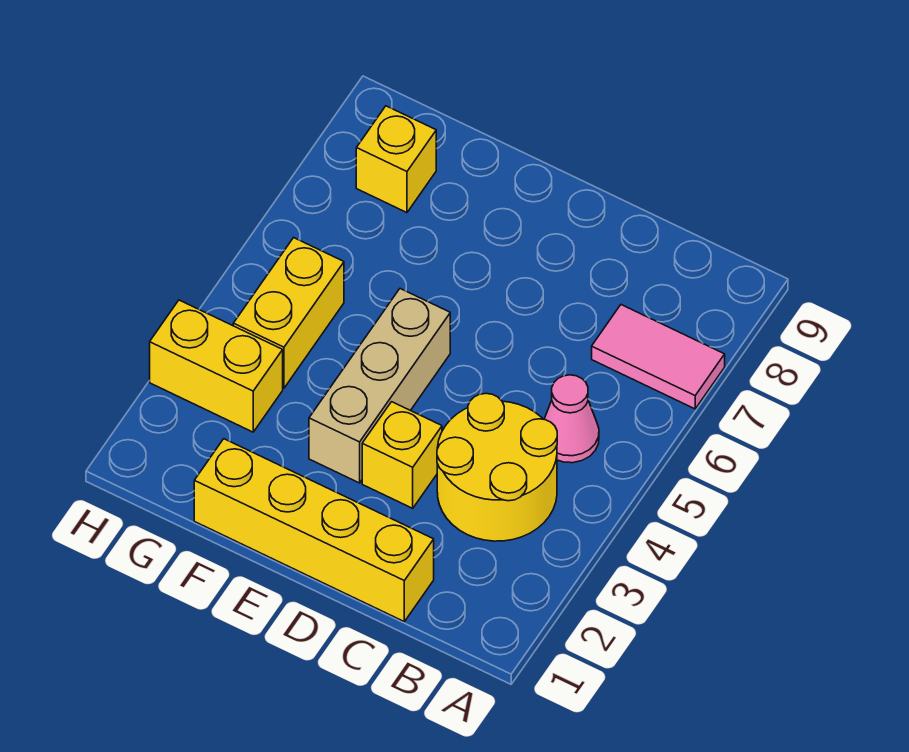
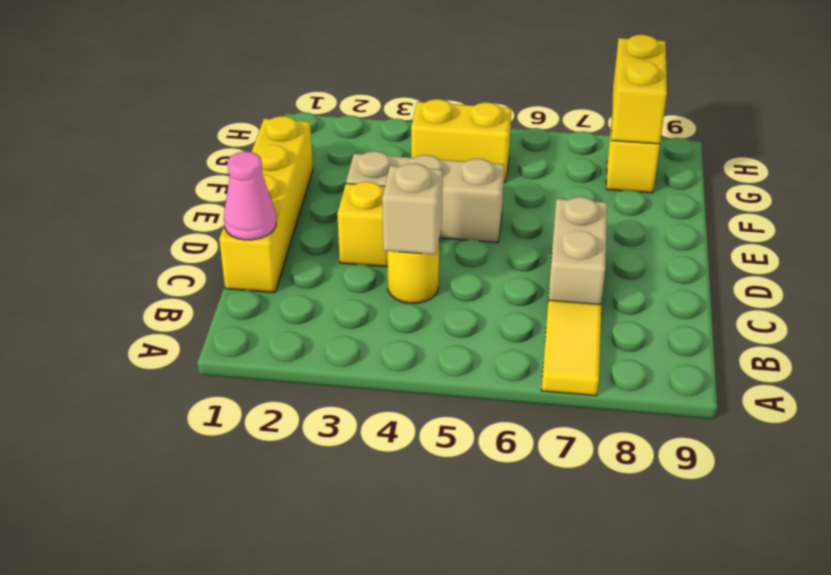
pink 1x2 tile [592,305,725,409] -> yellow 1x2 tile [541,300,601,396]
yellow 2x2 round brick [437,393,557,541] -> yellow 1x1 round brick [387,242,439,303]
pink 1x1 cone [544,375,599,463] -> pink 1x1 cone moved to [224,152,276,240]
none -> tan 1x1 brick [382,163,443,255]
none -> tan 1x2 brick [548,197,607,304]
yellow 1x2 brick [150,300,283,432] -> yellow 1x2 brick moved to [612,35,667,144]

